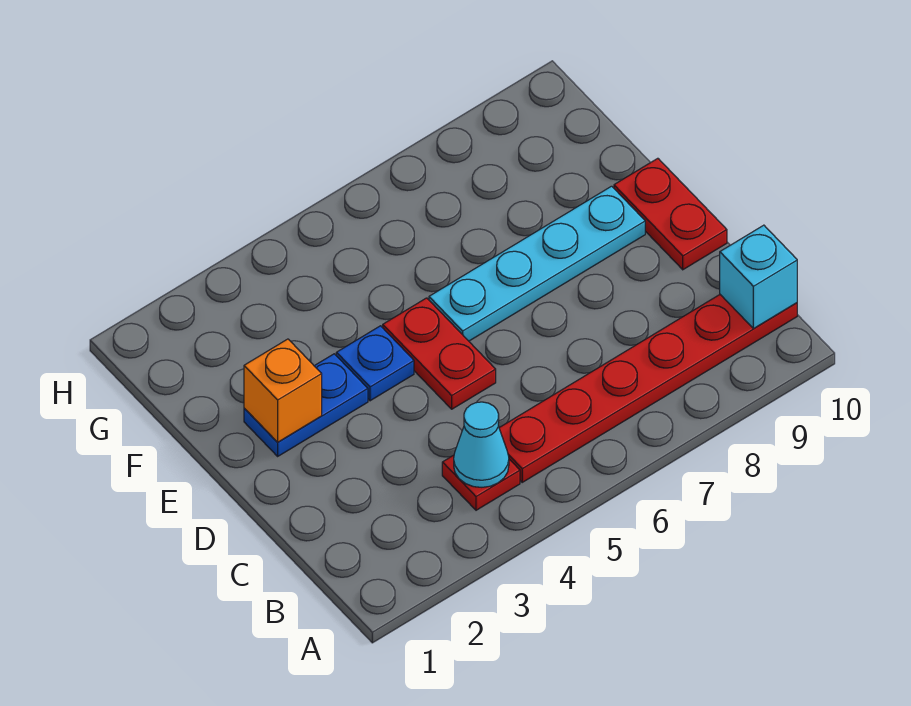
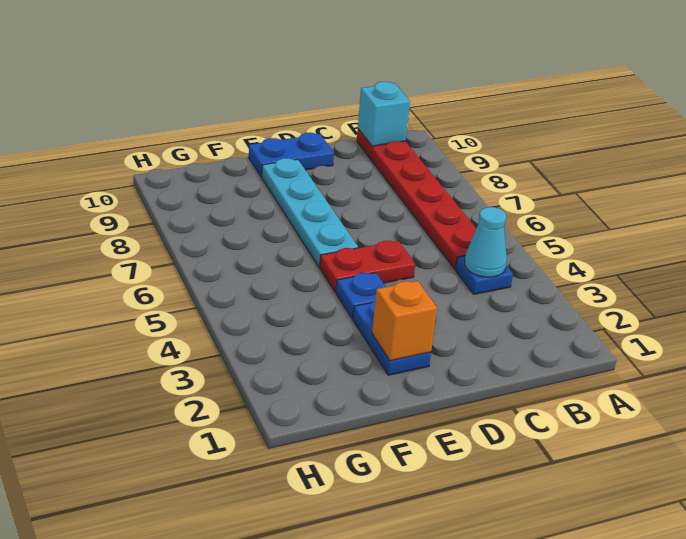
red 1x1 plate [442,455,520,510] -> blue 1x1 plate [456,256,513,294]
red 1x2 plate [614,158,727,270] -> blue 1x2 plate [249,133,334,177]

